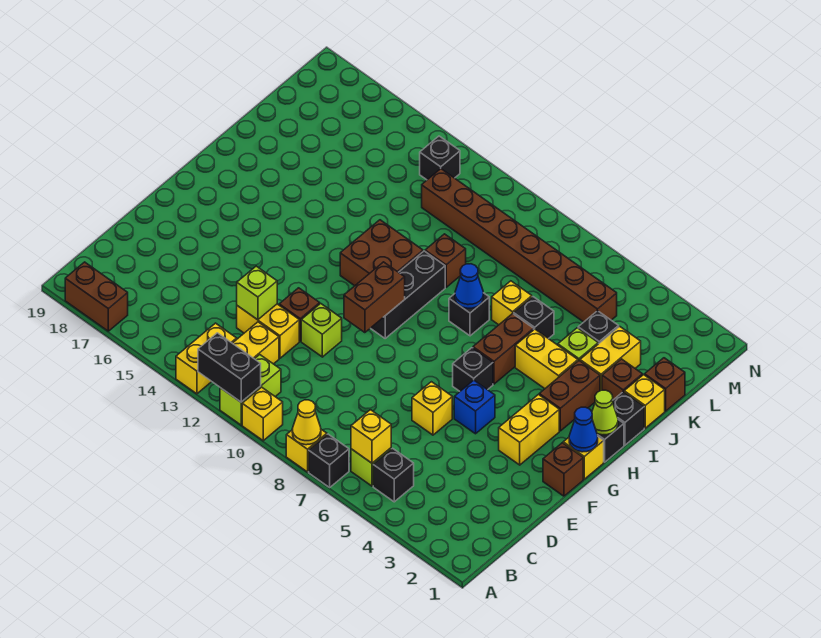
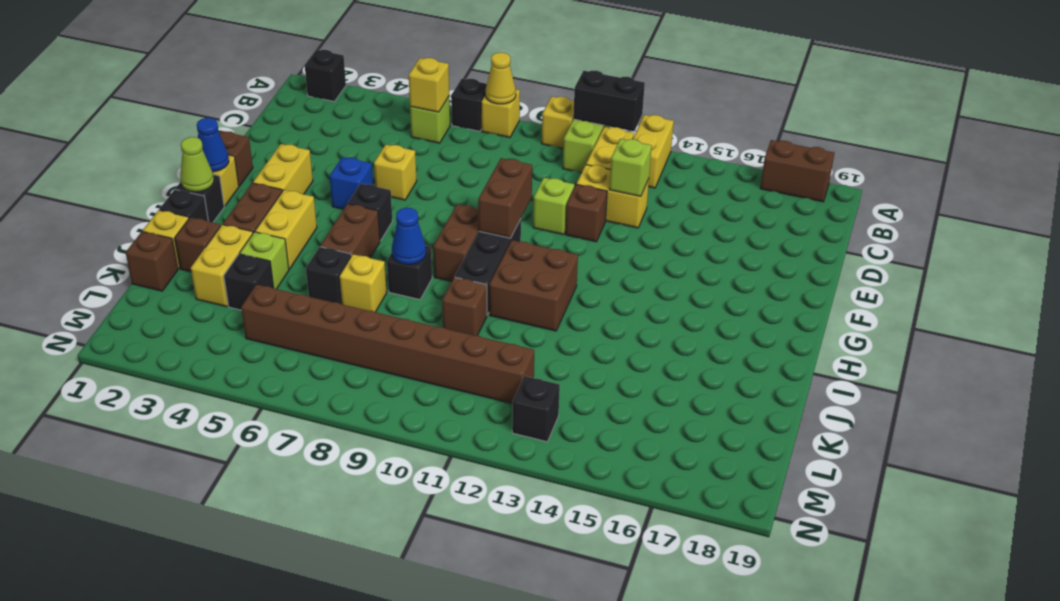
black 1x1 brick [373,448,414,502] -> black 1x1 brick moved to [305,50,346,102]
none -> brown 1x2 brick [433,204,479,282]
yellow 1x2 brick [515,329,578,389] -> yellow 1x2 brick turned to [255,190,317,269]

